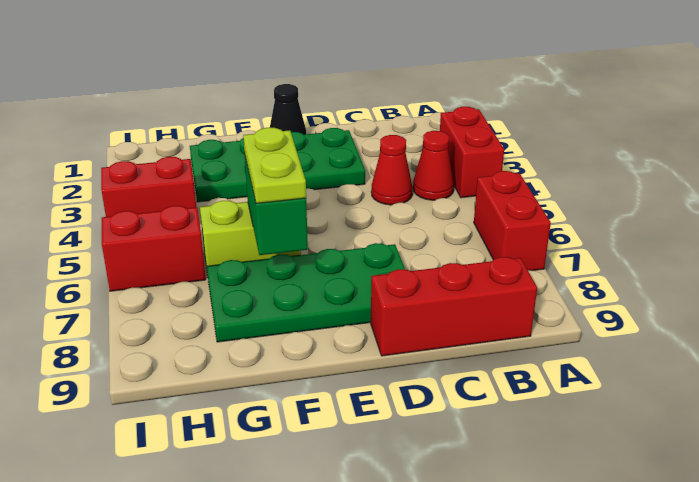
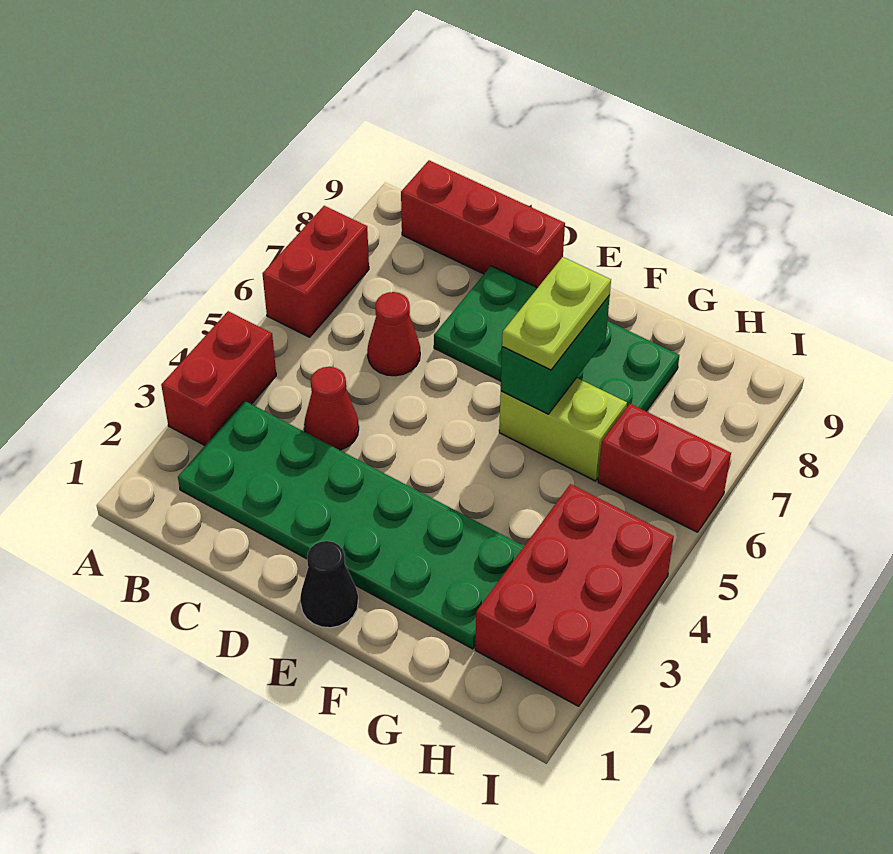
red 1x1 cone [413,131,454,200] -> red 1x1 cone moved to [367,292,420,376]
green 2x4 plate [190,128,365,202] -> green 2x6 plate [178,401,524,649]
red 1x2 brick [101,157,196,217] -> red 2x3 brick [475,484,674,706]

